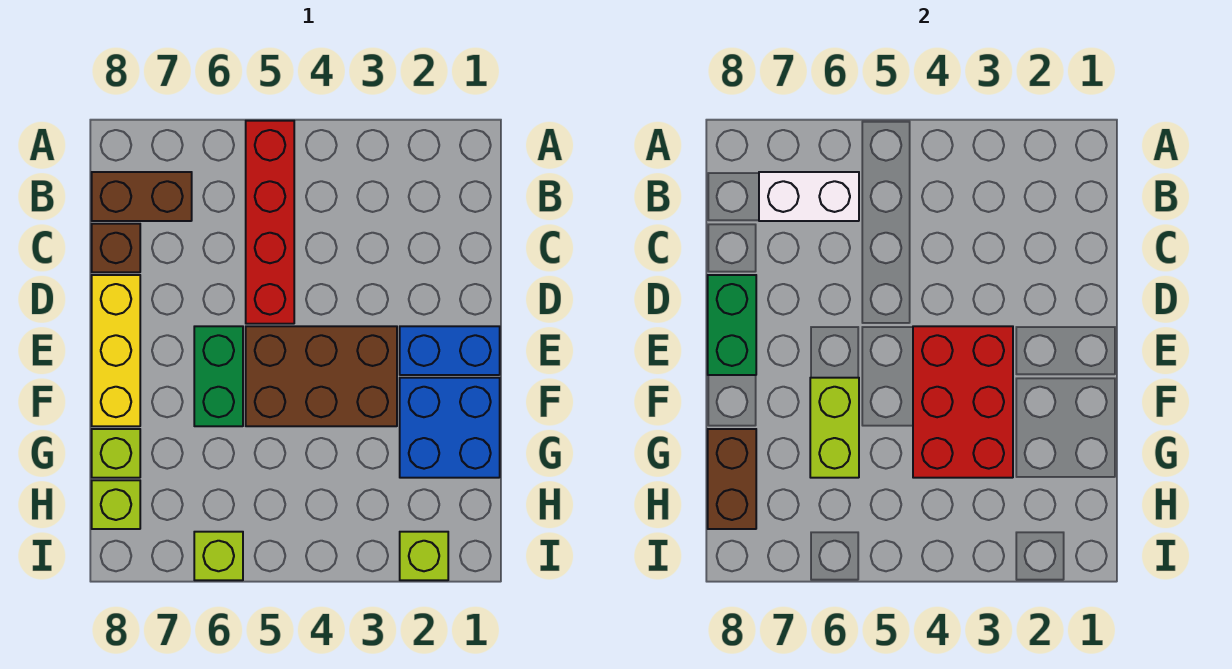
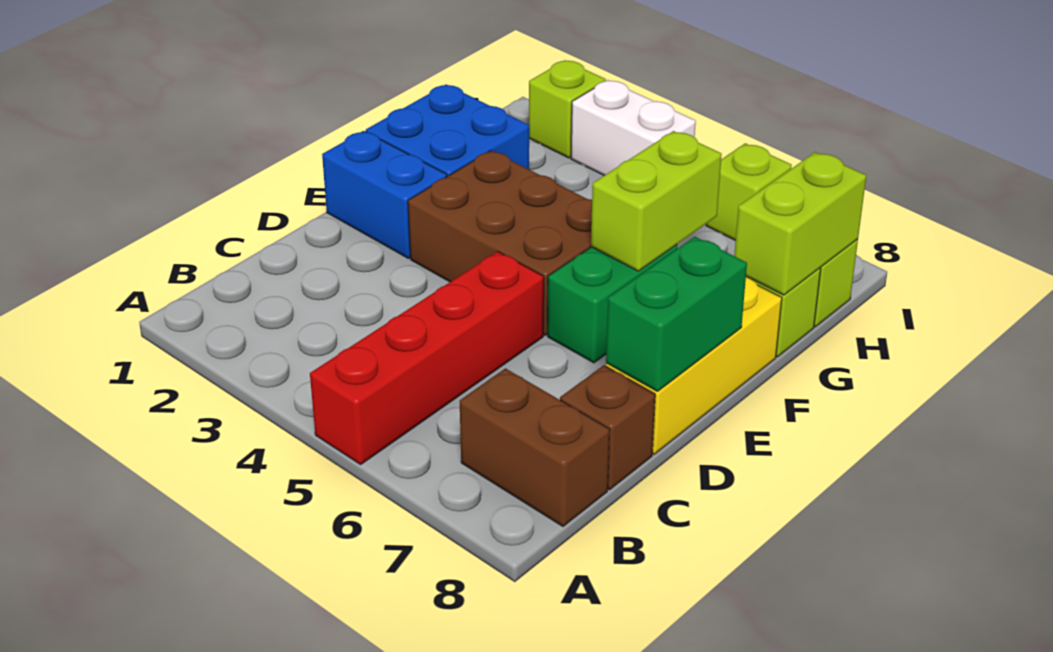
white 1x2 brick [759,172,859,221] -> white 1x2 brick moved to [571,80,696,175]
red 2x3 brick [913,326,1013,478] -> none
brown 1x2 brick [708,429,756,529] -> lime 1x2 brick [734,152,866,295]

